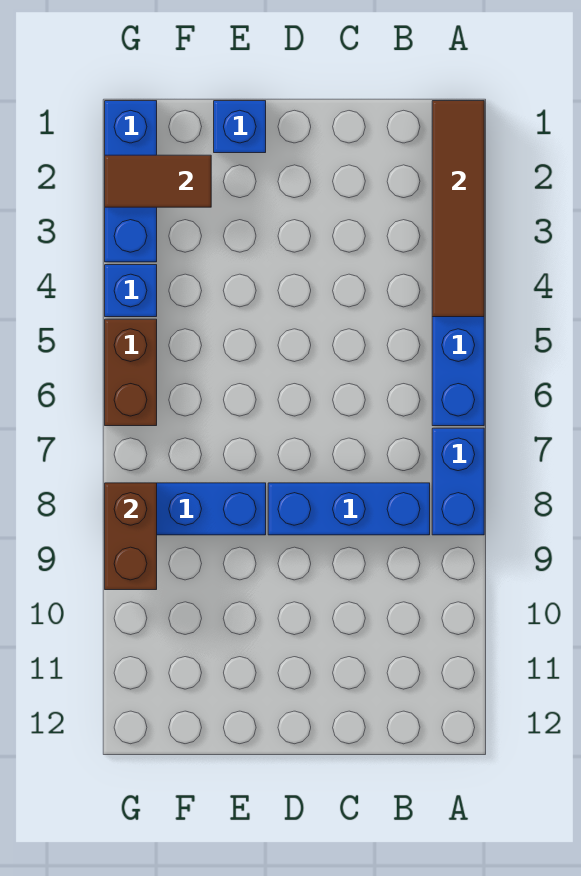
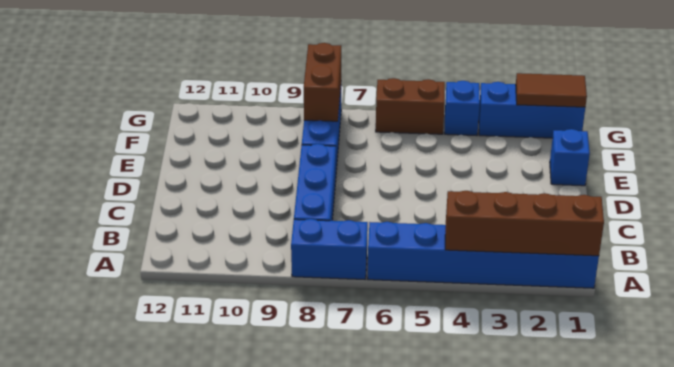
brown 1x4 tile [432,101,484,317] -> brown 1x4 brick [445,191,604,256]
brown 1x2 tile [105,155,211,207] -> brown 1x2 tile turned to [516,73,587,107]
brown 1x2 brick [105,483,157,590] -> brown 1x2 brick turned to [304,43,341,121]

